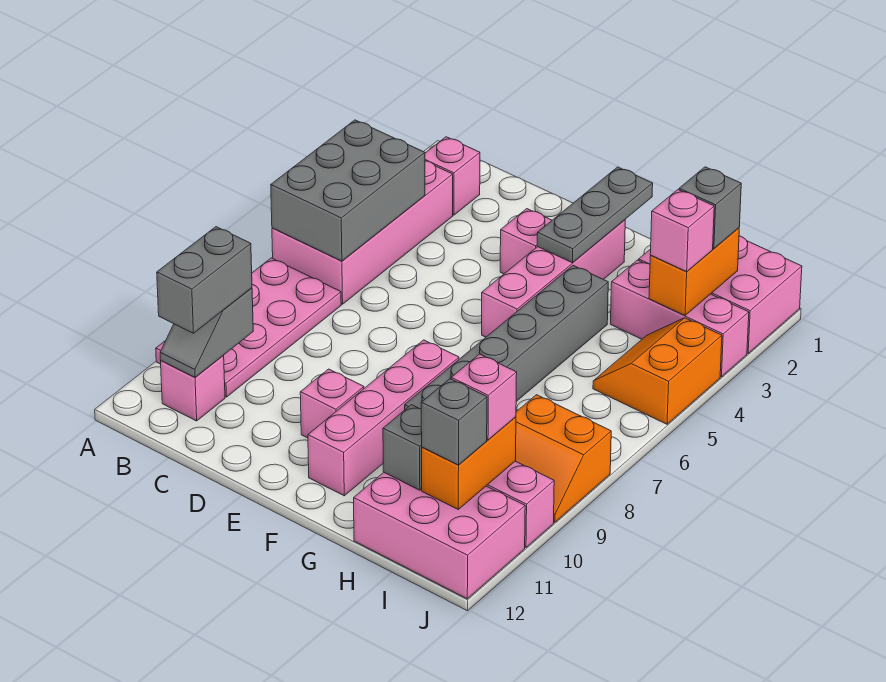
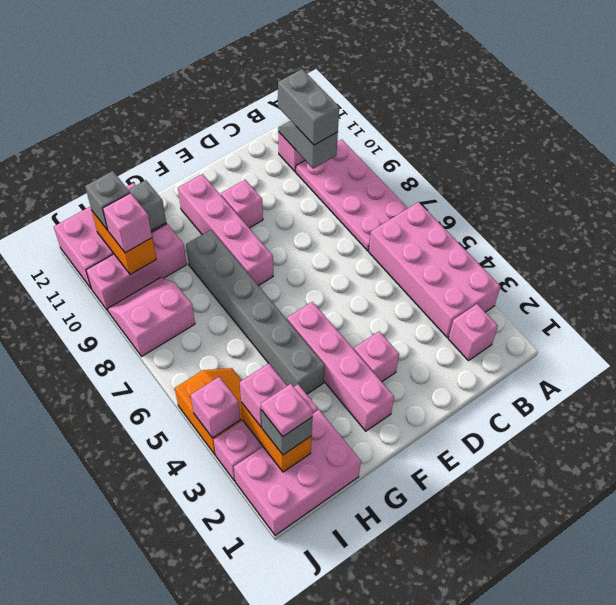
grey 2x3 brick [271,120,425,261] -> none
grey 1x3 plate [537,167,653,263] -> none
none -> pink 1x1 plate [261,384,313,436]
orange 2x2 slope [516,395,611,522] -> pink 2x2 slope [108,278,195,356]
none -> pink 1x1 brick [191,377,240,438]

